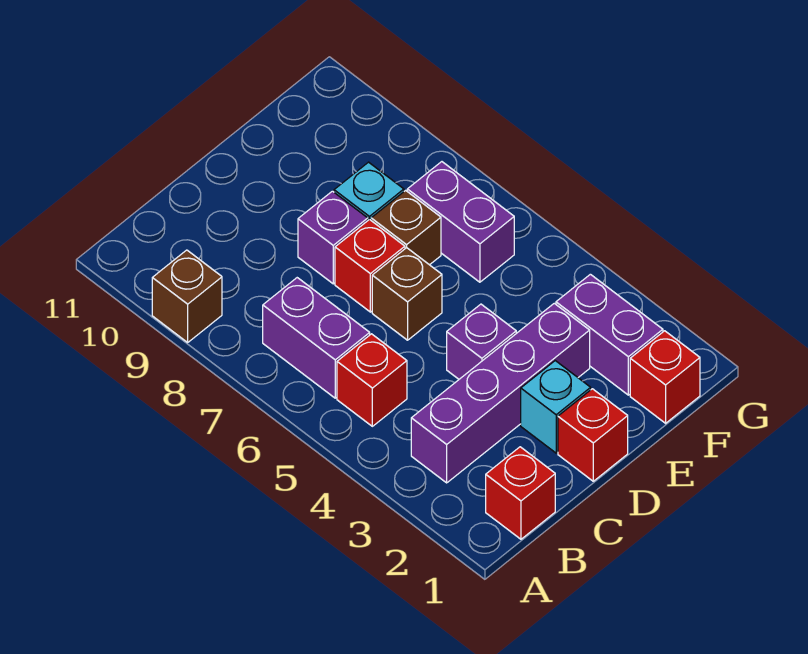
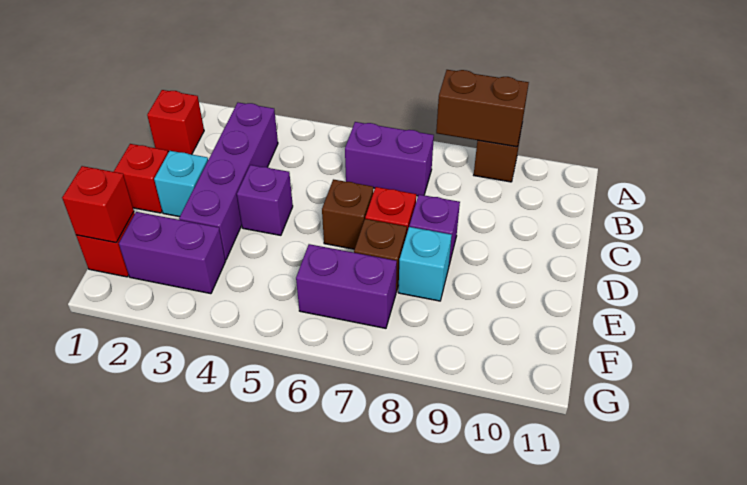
none -> brown 1x2 brick [436,70,529,147]
red 1x1 brick [337,334,407,426] -> red 1x1 brick moved to [62,166,134,243]

